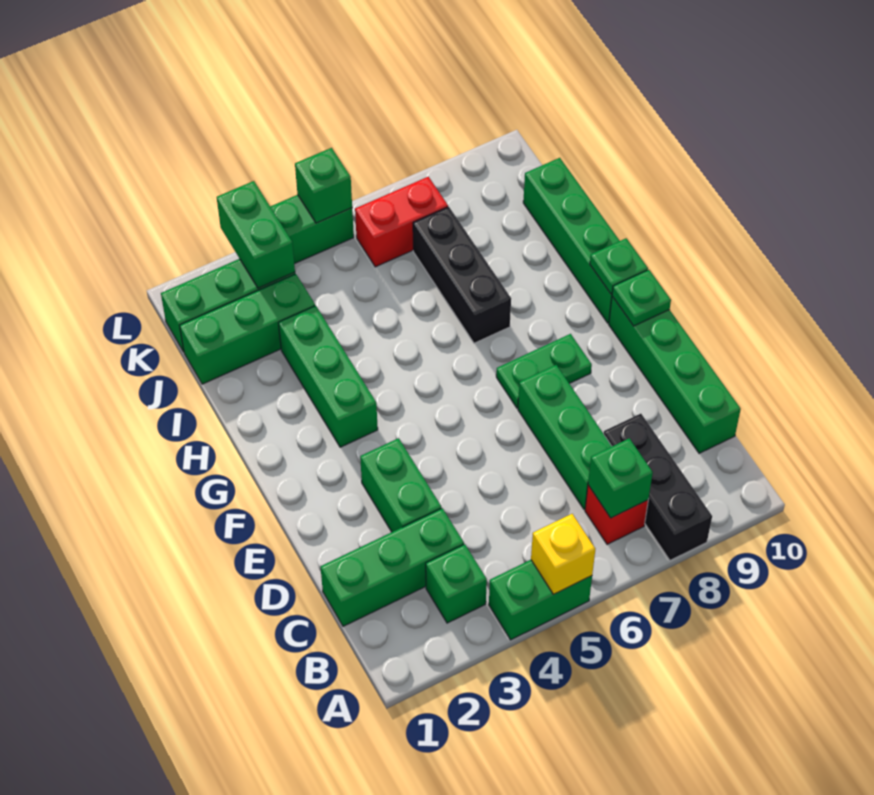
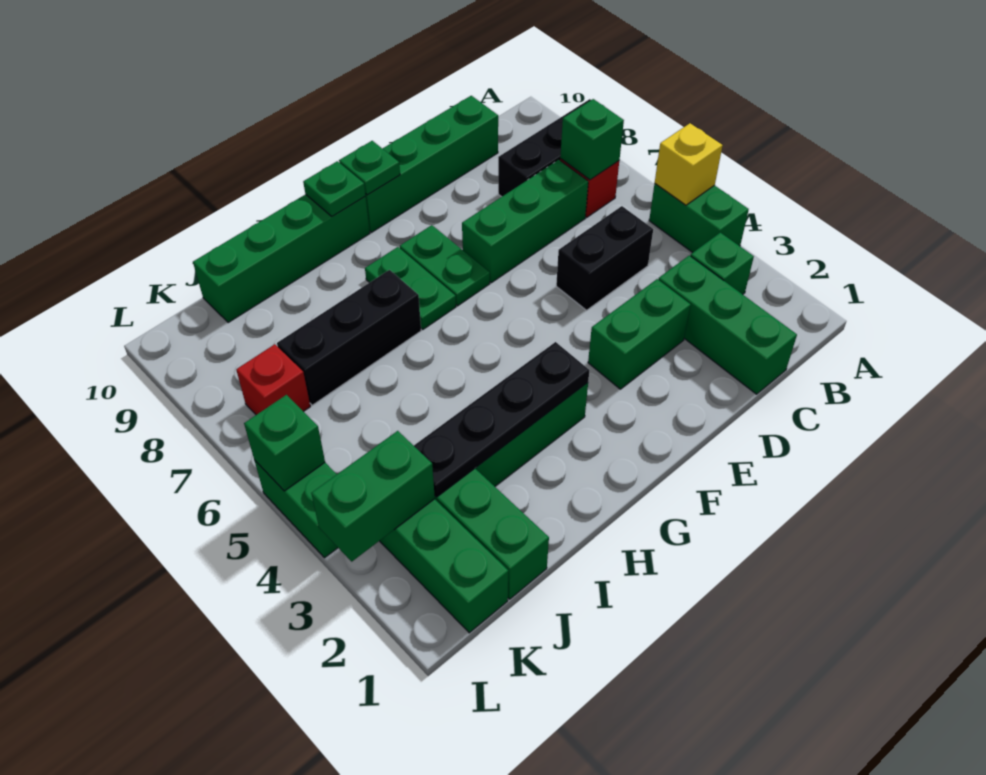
none -> black 1x2 brick [556,206,653,310]
none -> black 1x4 plate [414,342,590,497]
none -> green 1x2 plate [365,247,456,329]
red 1x2 brick [355,177,448,267] -> red 1x1 brick [236,344,310,415]

